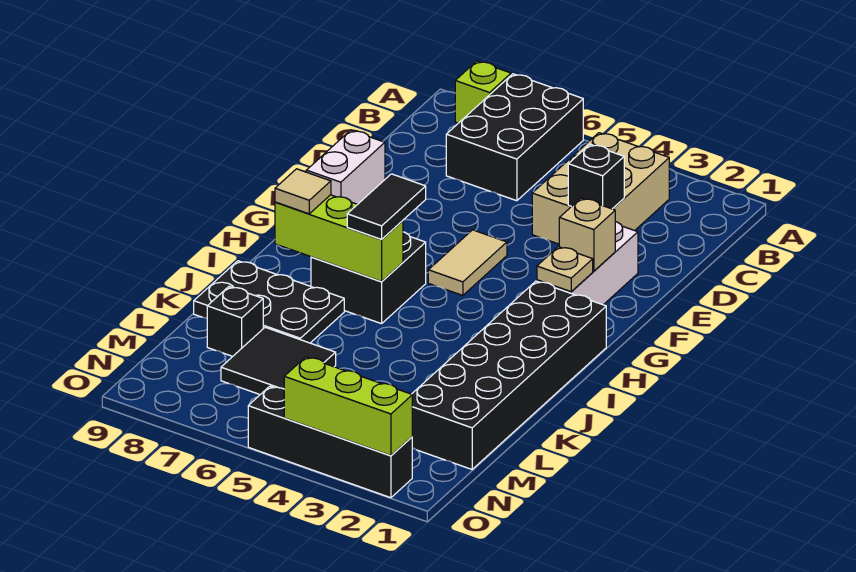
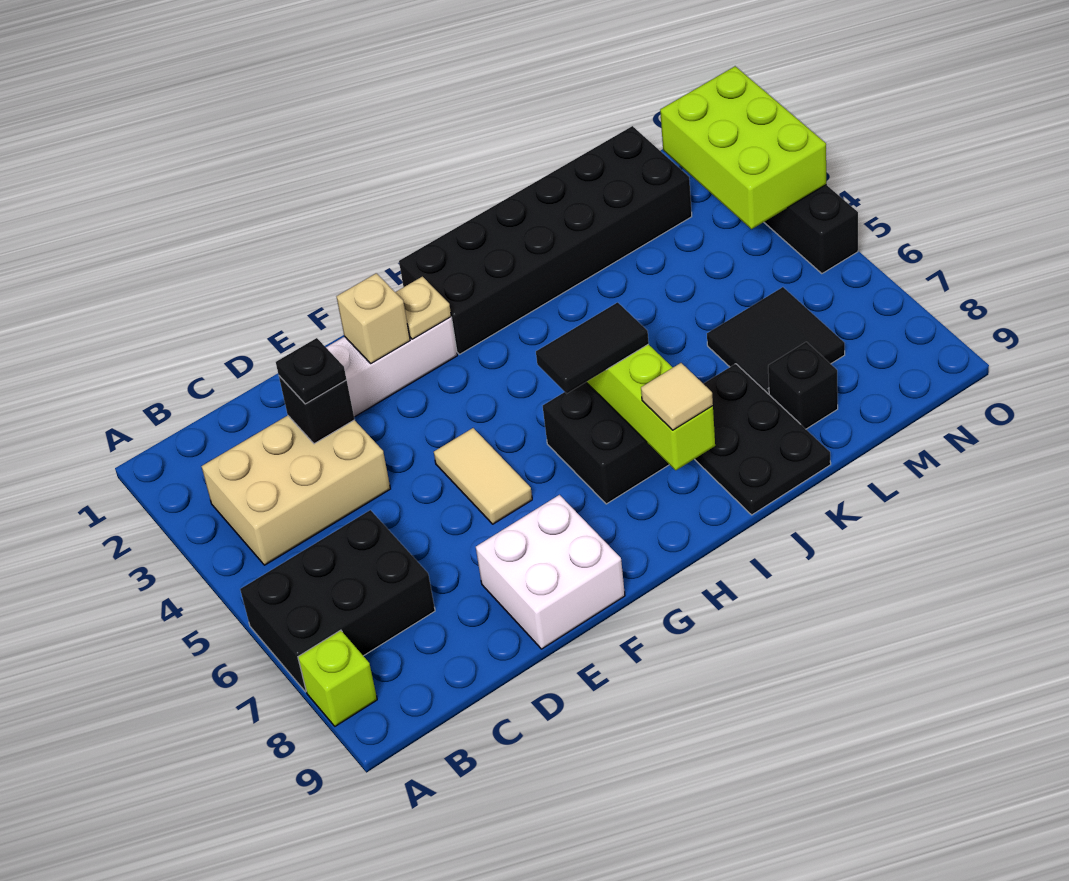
none -> black 1x1 plate [276,338,347,404]
white 1x2 brick [306,130,385,204] -> white 2x2 brick [476,495,625,649]
tan 1x2 tile [428,230,507,295] -> tan 1x2 tile turned to [434,428,532,524]
lime 1x3 brick [284,357,412,456] -> lime 2x3 brick [660,66,826,229]

